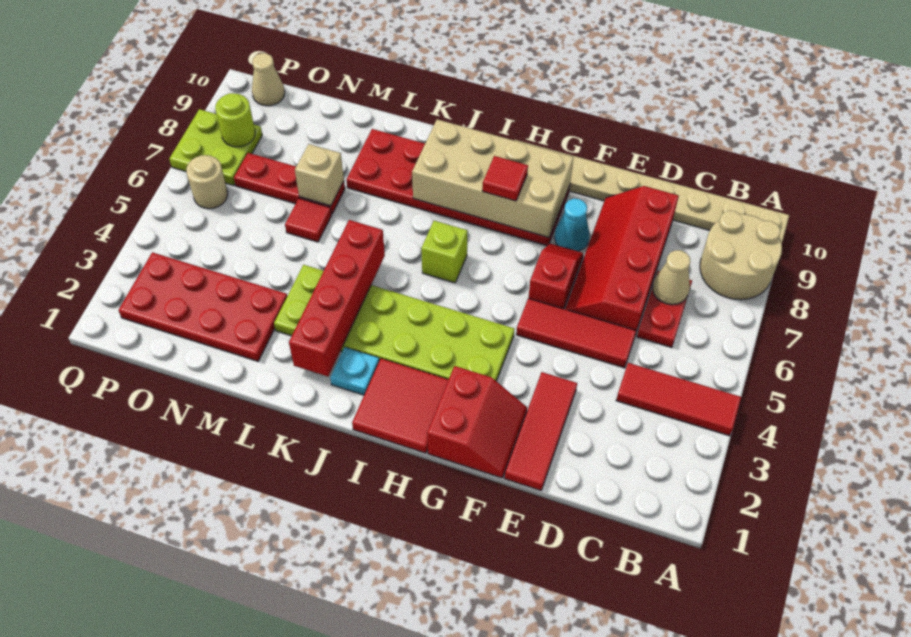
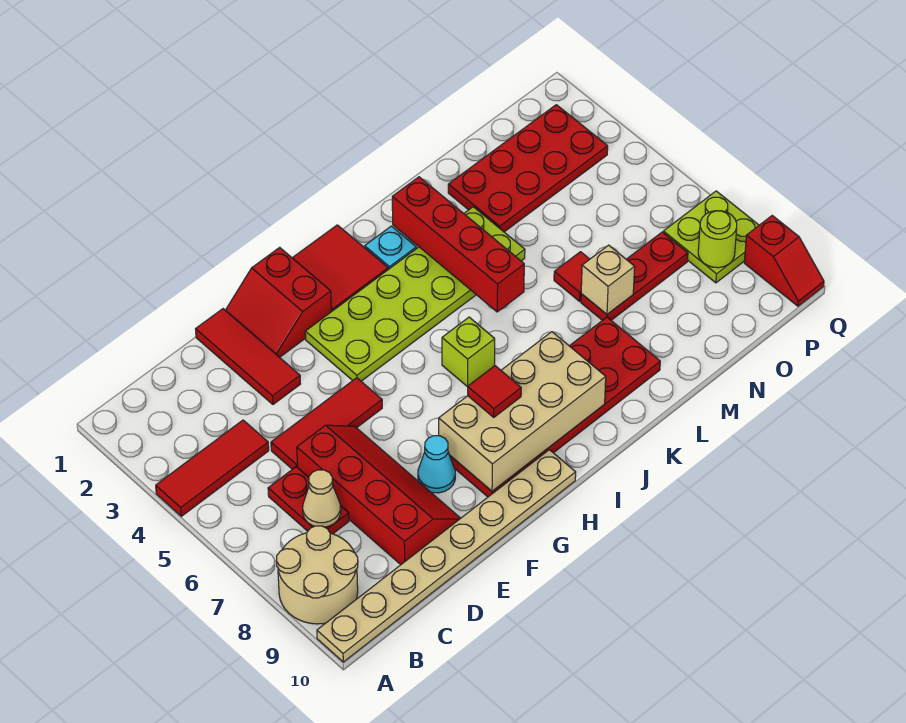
red 1x2 slope [529,243,584,309] -> red 1x2 slope moved to [744,216,824,306]
tan 1x1 round brick [186,155,228,209] -> none
tan 1x1 cone [252,53,285,106] -> none

